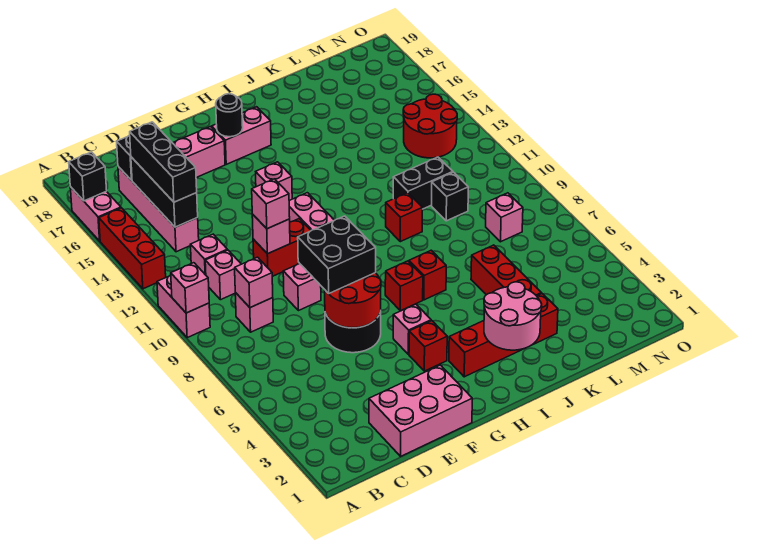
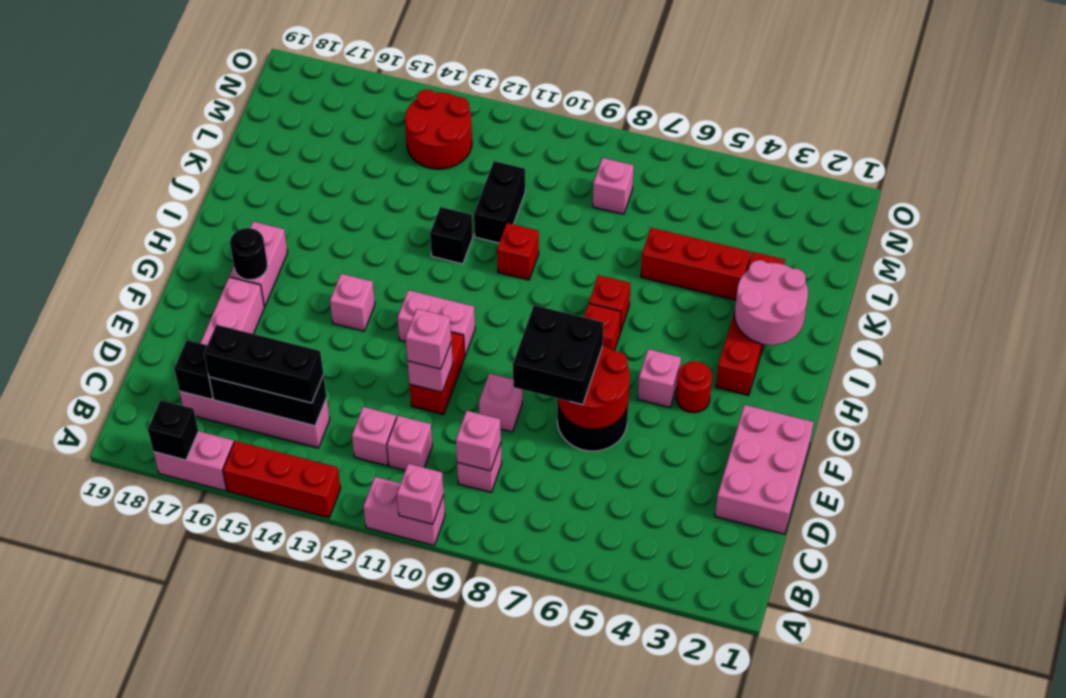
red 1x1 brick [409,321,447,371] -> red 1x1 round brick [676,361,712,413]
black 1x1 brick [432,172,468,221] -> black 1x1 brick moved to [430,207,473,264]

